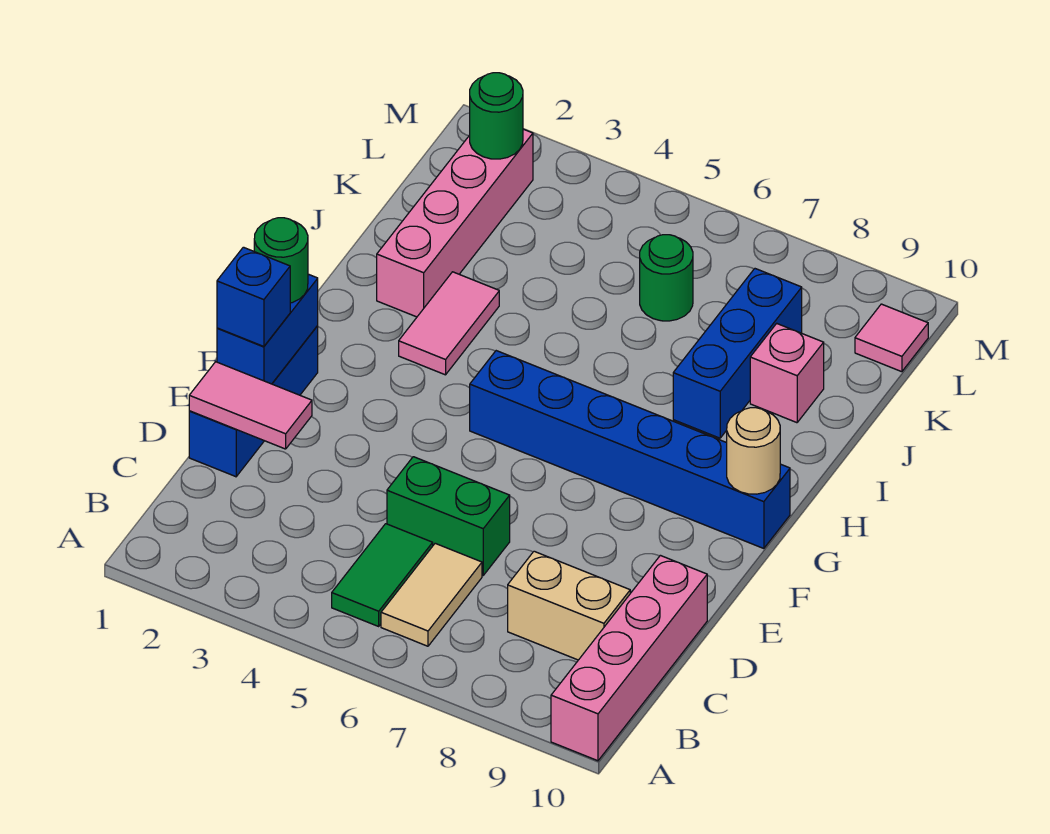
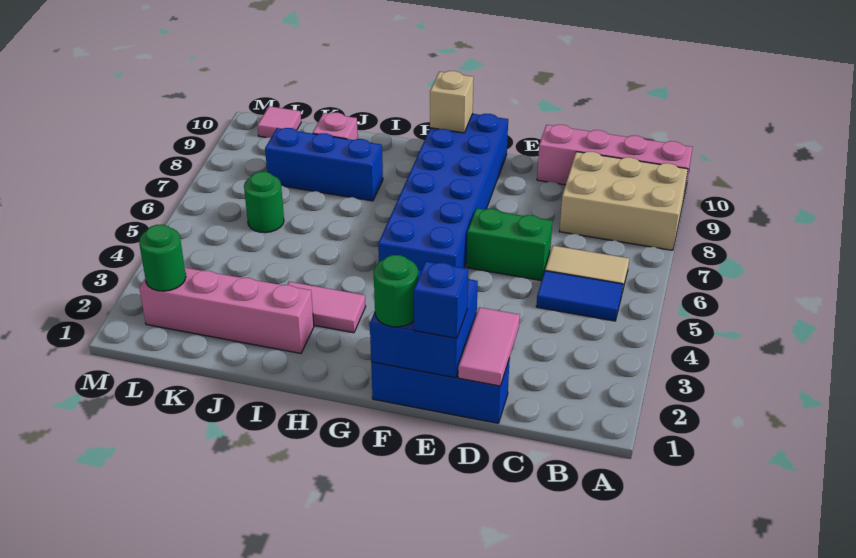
green 1x2 tile [332,524,433,626] -> blue 1x2 tile [536,271,623,321]
tan 1x2 brick [508,551,630,660] -> tan 2x3 brick [559,152,688,250]
green 1x2 brick [387,457,510,575] -> green 1x2 brick turned to [467,208,552,281]
blue 1x2 brick [217,274,318,384] -> blue 2x2 brick [370,270,478,378]
blue 1x6 brick [470,351,790,549] -> blue 2x6 brick [378,114,508,271]
tan 1x1 round brick [727,408,780,494] -> tan 1x1 brick [430,71,474,133]

